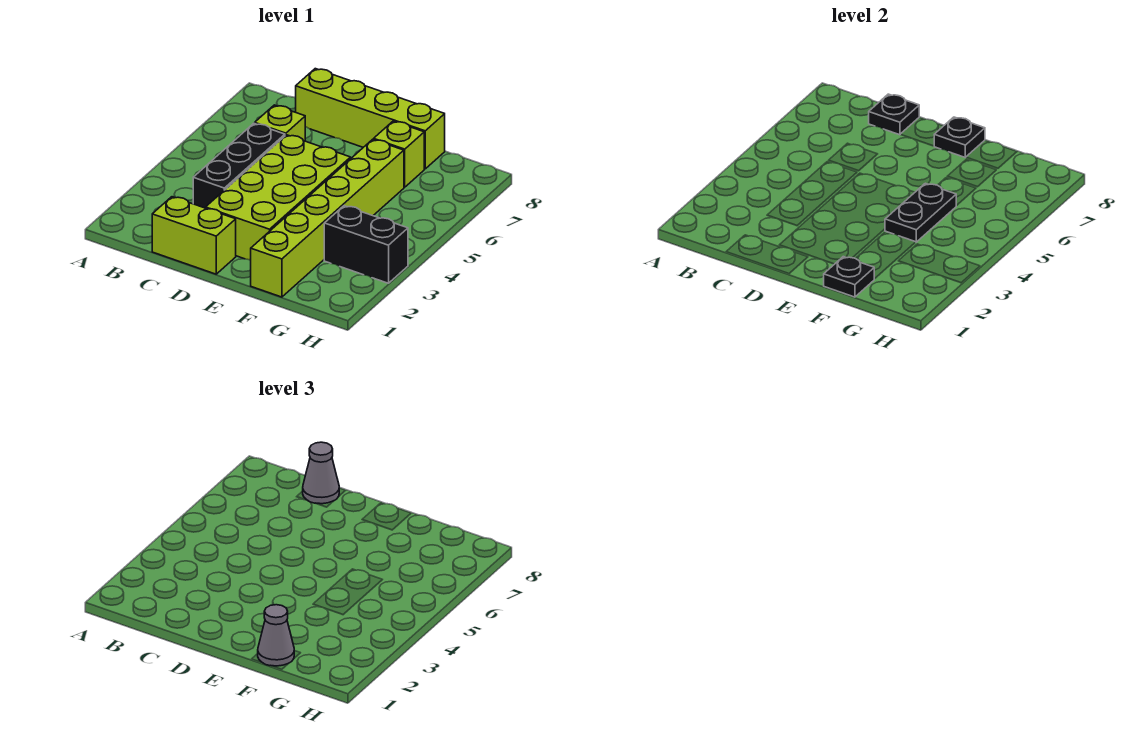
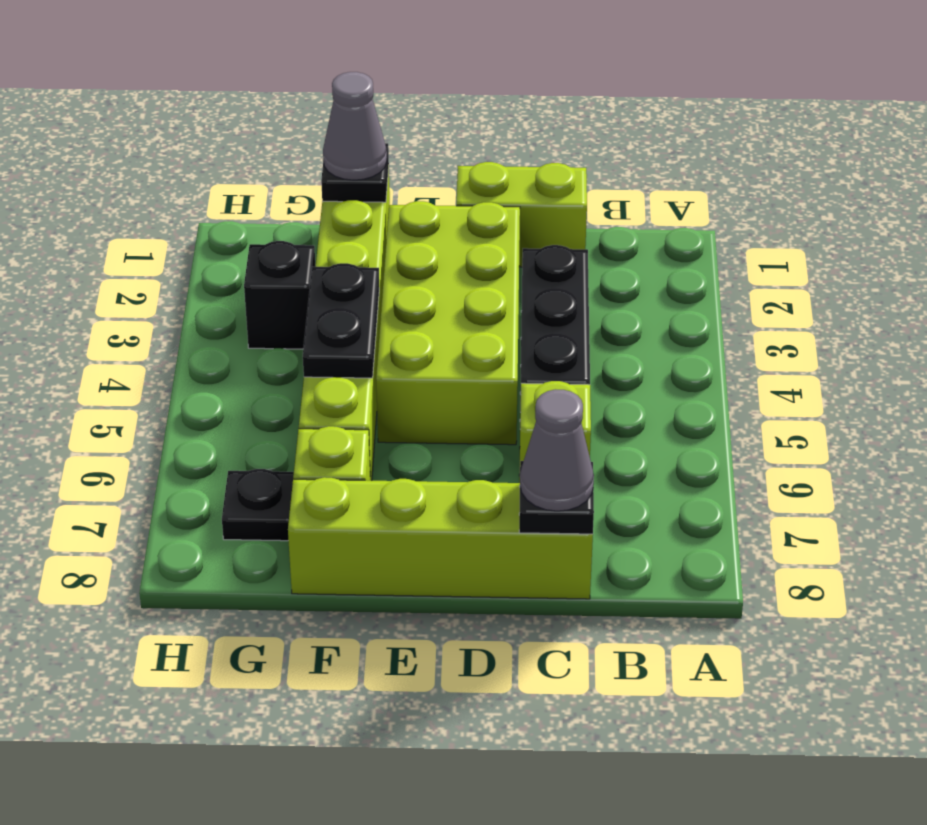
black 1x1 plate [934,117,985,157] -> black 1x1 plate moved to [222,469,294,541]
black 1x2 brick [324,206,408,283] -> black 1x1 brick [244,241,315,349]

